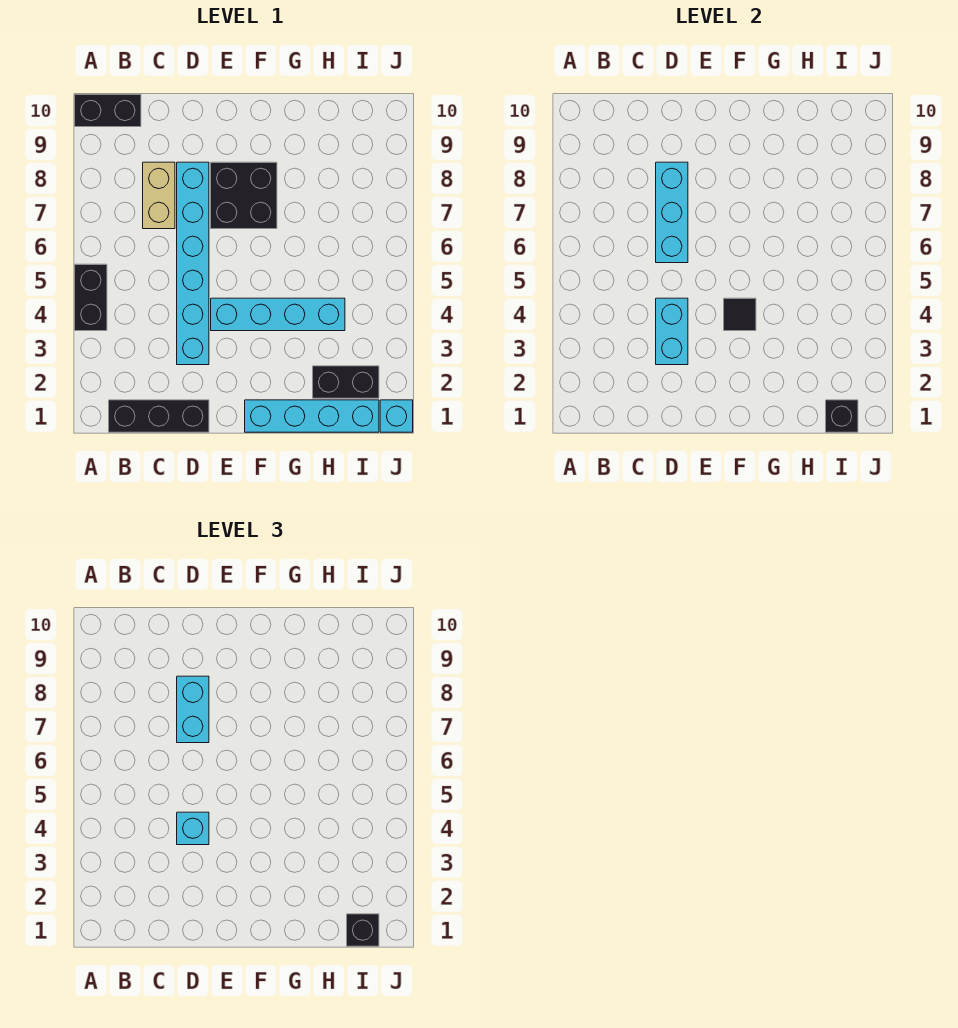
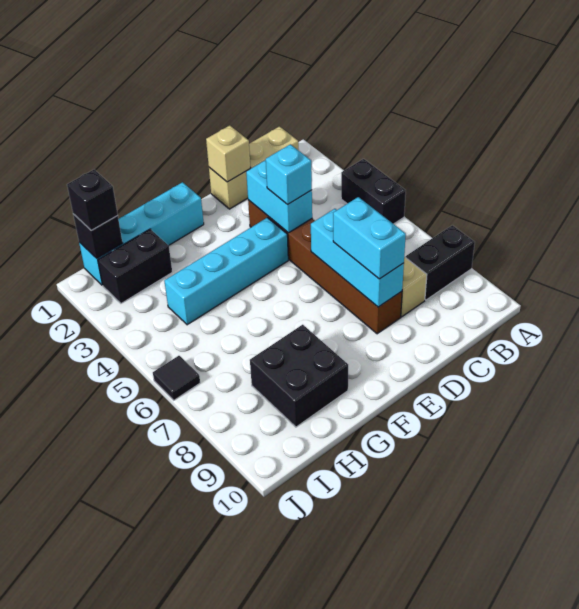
black 1x2 brick [75,94,141,127] -> black 1x2 brick moved to [406,225,475,300]
black 1x3 brick [109,400,209,432] -> tan 1x3 brick [209,126,299,209]
none -> tan 1x1 brick [206,125,251,182]
cyan 1x6 brick [177,162,209,365] -> brown 1x6 brick [248,200,402,334]
black 2x2 brick [211,162,277,229] -> black 2x2 brick moved to [250,325,348,427]
black 1x1 tile [724,298,756,331] -> black 1x1 tile moved to [153,356,200,400]
cyan 1x1 brick [380,400,413,432] -> none

